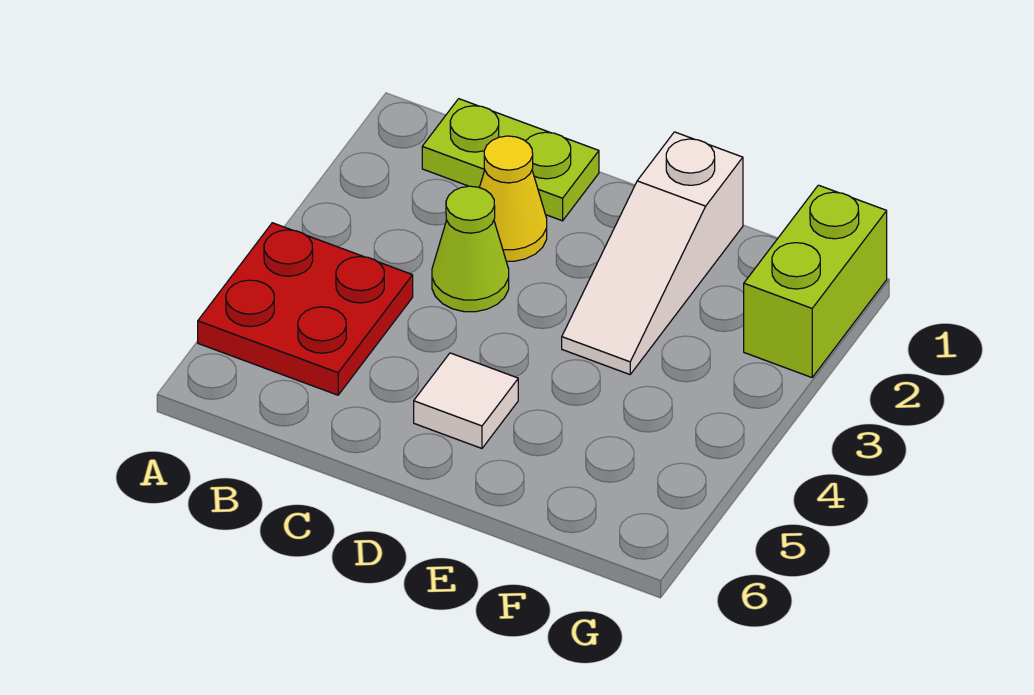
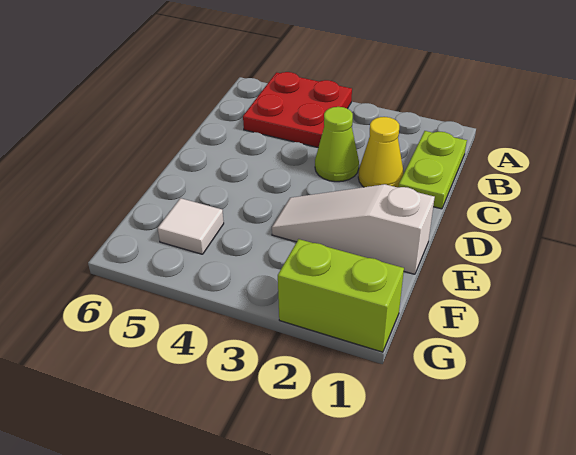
white 1x1 tile [414,353,518,448] -> white 1x1 tile moved to [158,198,224,254]

